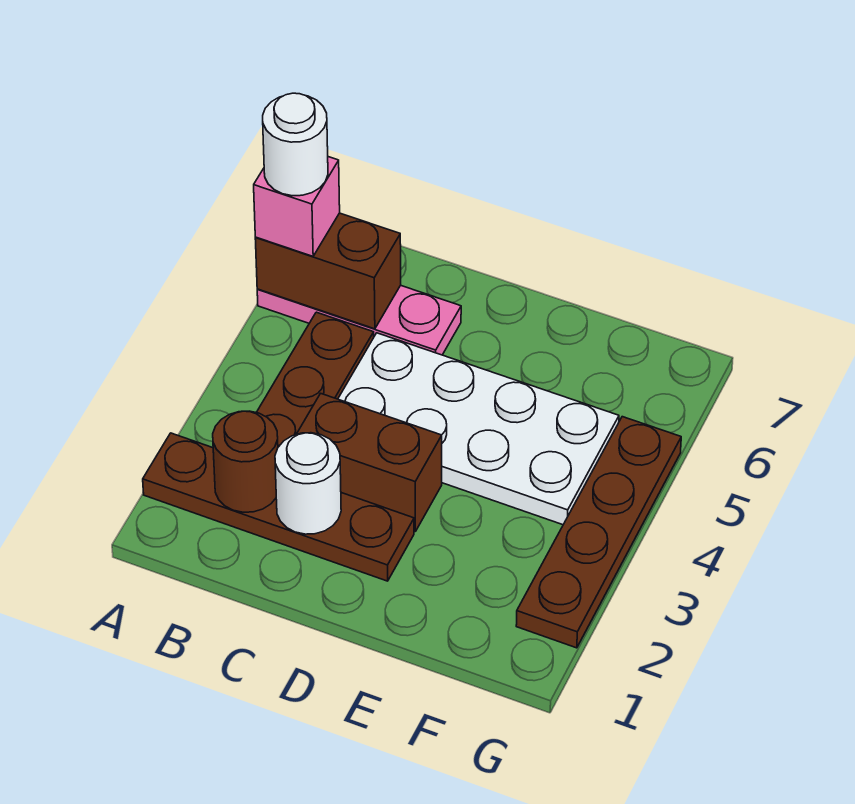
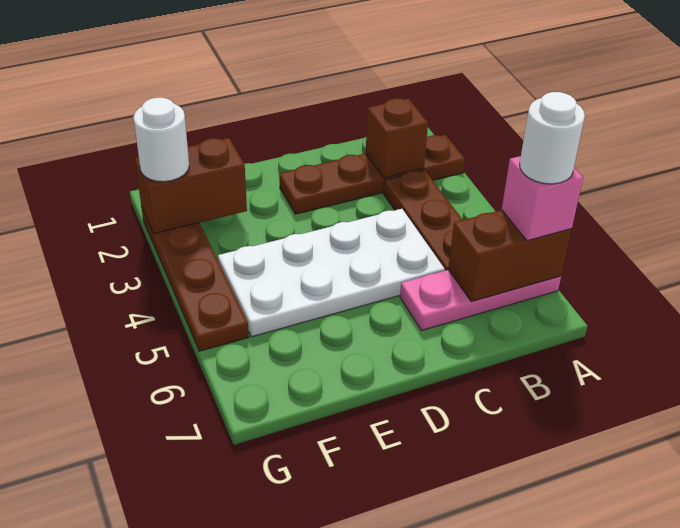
brown 1x1 round brick [213,411,278,512] -> brown 1x1 brick [366,98,428,178]
white 1x1 round brick [275,433,341,534] -> white 1x1 round brick moved to [133,98,189,182]
brown 1x2 brick [297,393,442,532] -> brown 1x2 brick moved to [135,138,247,234]

